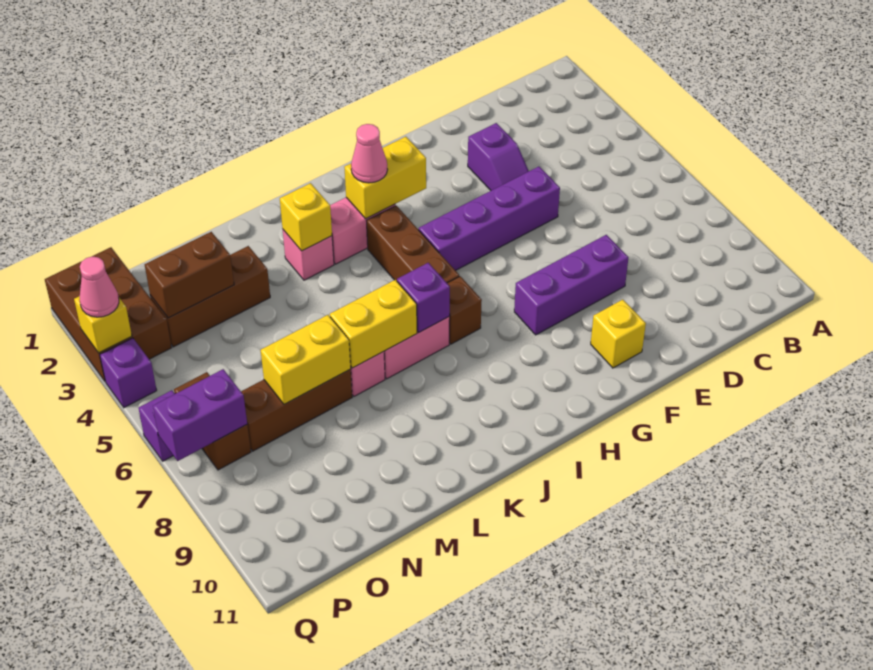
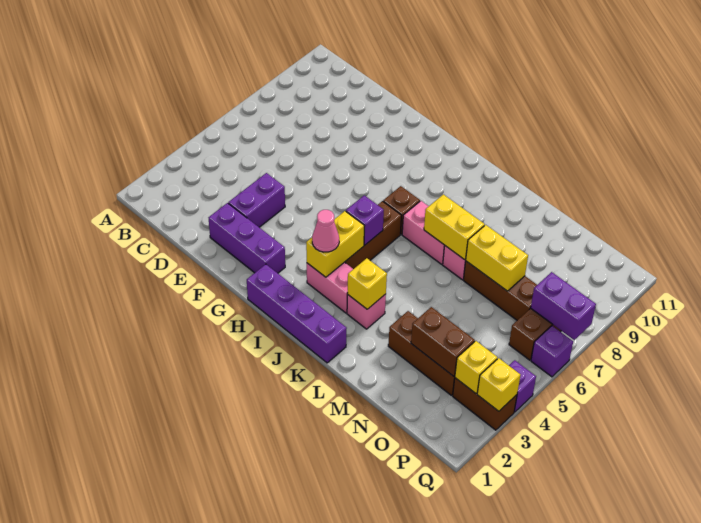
purple 1x2 slope [468,123,529,190] -> purple 1x2 brick [228,173,285,227]
purple 1x4 brick [419,166,560,271] -> purple 1x4 brick moved to [247,264,347,363]
purple 1x3 brick [514,235,629,335] -> purple 1x3 brick moved to [209,203,285,273]
yellow 1x1 brick [591,300,646,368] -> yellow 1x1 brick moved to [455,341,497,393]
yellow 1x2 brick [344,137,426,219] -> yellow 1x2 brick turned to [306,211,364,277]
purple 1x1 brick [397,263,450,332] -> purple 1x1 brick moved to [346,195,384,245]
brown 2x3 brick [45,247,171,381] -> brown 1x2 brick [453,378,517,430]
pink 1x1 cone [80,256,119,317] -> none

